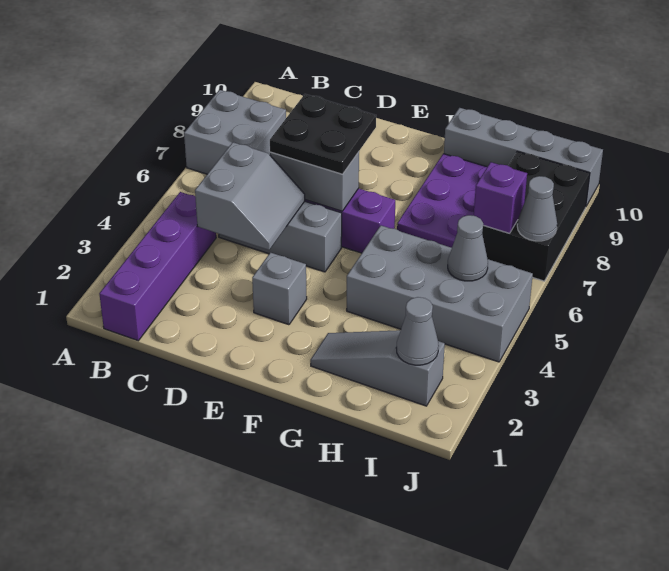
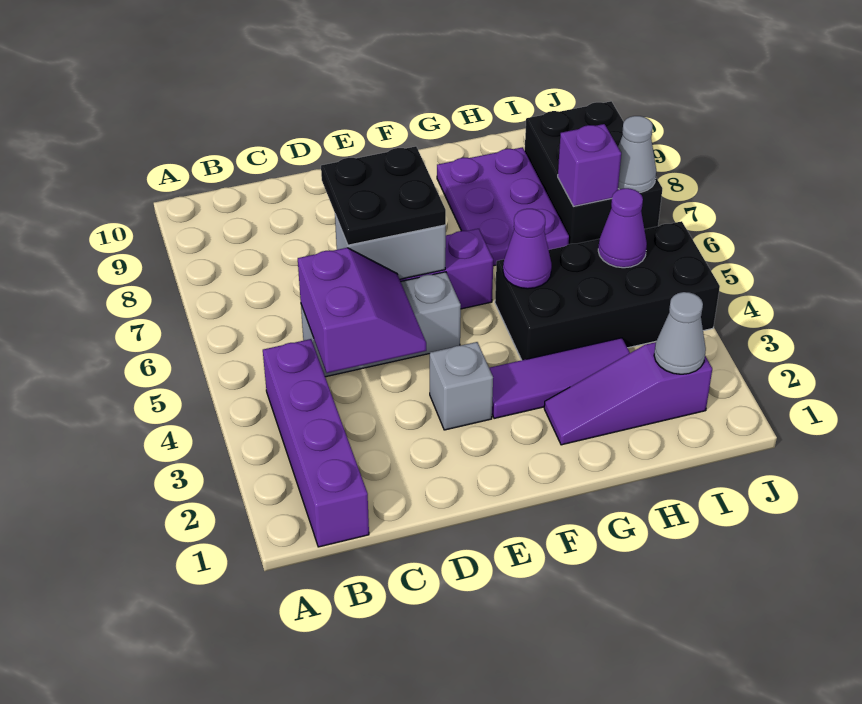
grey 2x2 brick [184,90,286,174] -> none
grey 2x2 slope [195,142,305,250] -> purple 2x2 slope [298,248,426,373]
none -> purple 1x3 tile [489,338,630,419]
grey 1x3 slope [310,330,445,406] -> purple 1x3 slope [544,342,712,445]
grey 2x4 brick [347,226,533,362] -> black 2x4 brick [495,221,720,360]
none -> purple 1x1 cone [503,209,552,289]
grey 1x4 brick [444,108,603,206] -> none
grey 1x1 cone [448,215,488,281] -> purple 1x1 cone [598,188,647,268]

